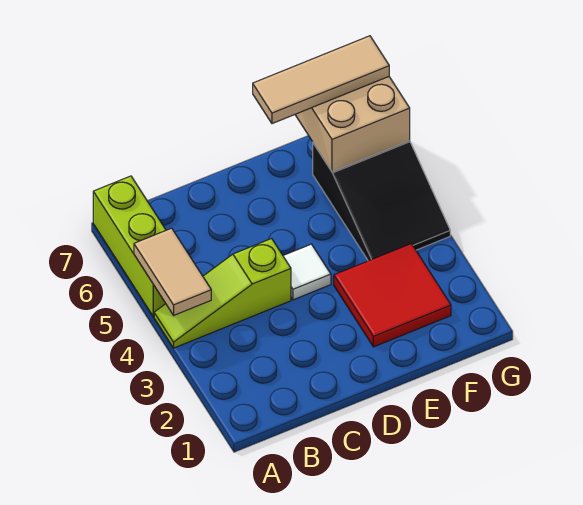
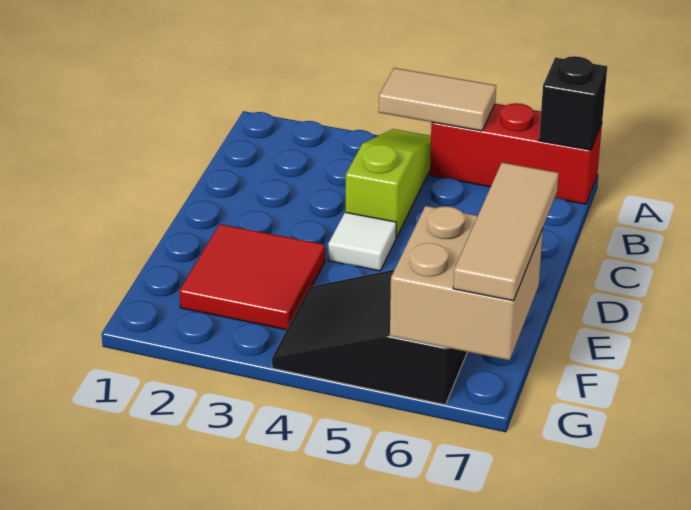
lime 1x3 brick [93,176,166,316] -> red 1x3 brick [430,103,602,204]
none -> black 1x1 brick [539,56,607,150]

